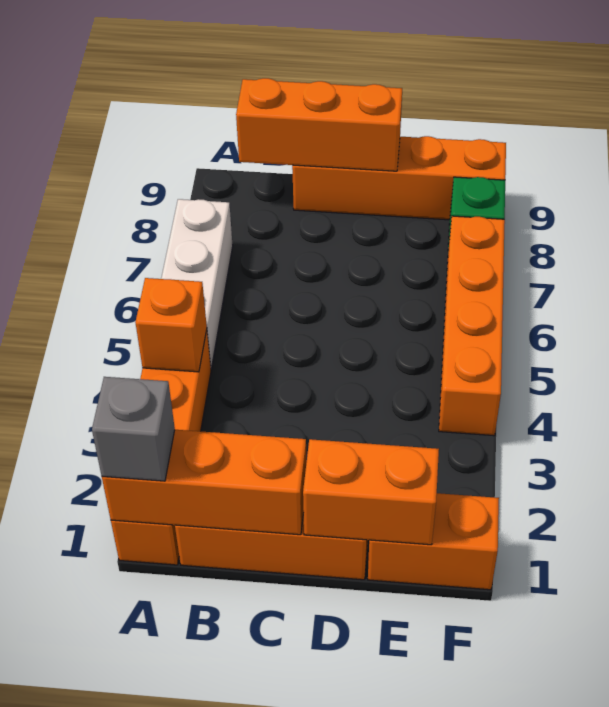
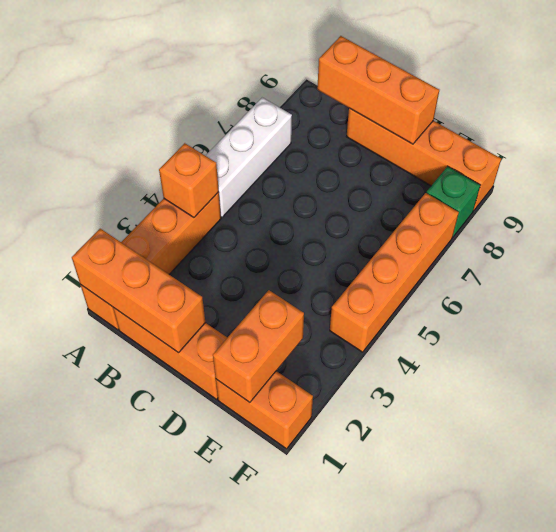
grey 1x1 brick [92,377,175,481] -> none
orange 1x2 brick [303,439,439,545] -> orange 1x2 brick turned to [213,290,304,402]

